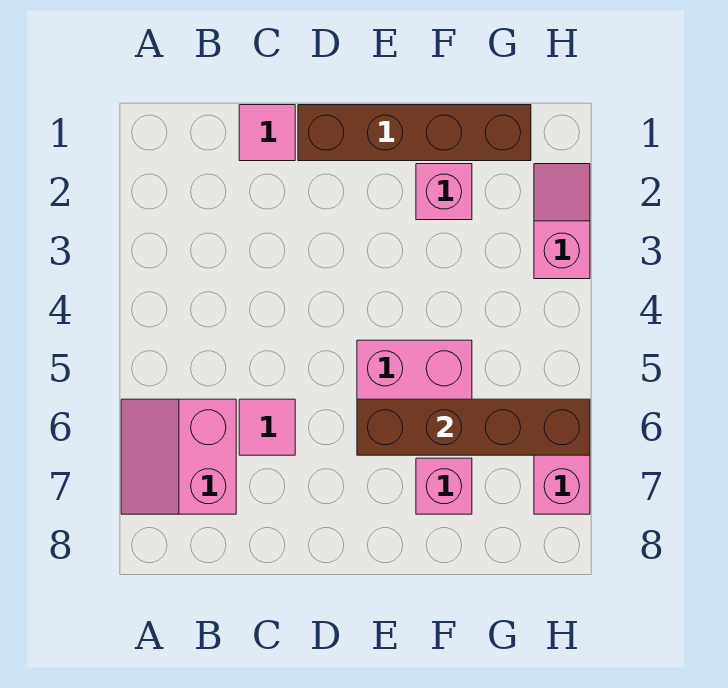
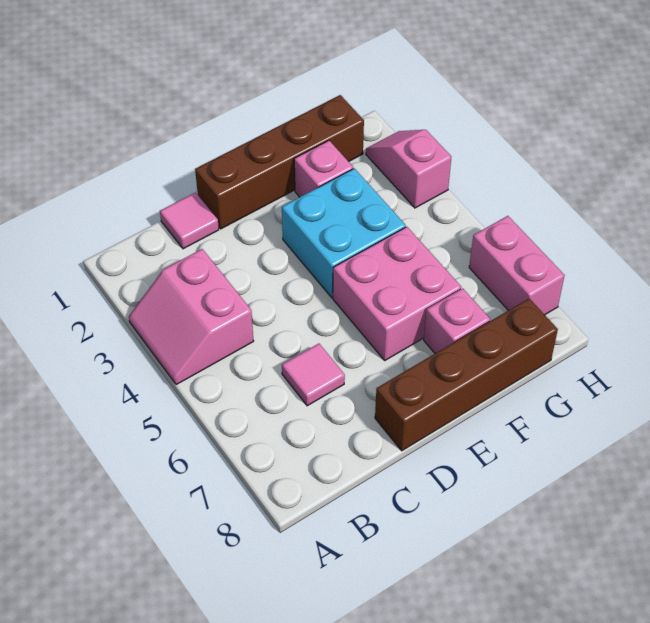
pink 2x2 slope [121,399,236,514] -> pink 2x2 slope moved to [129,249,253,385]
none -> cyan 2x2 brick [282,168,406,298]
brown 1x4 brick [357,399,590,455] -> brown 1x4 brick moved to [375,299,558,451]

